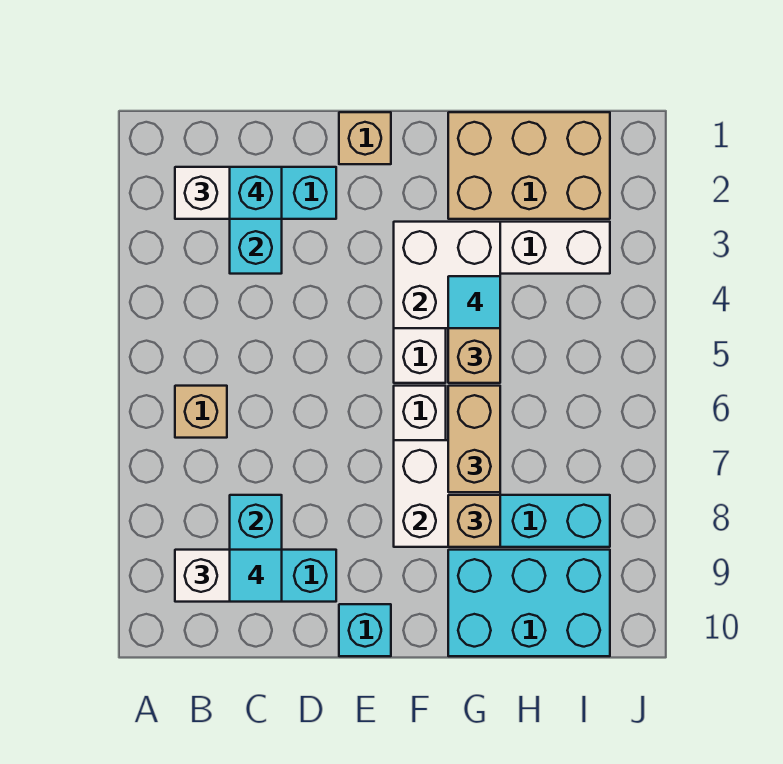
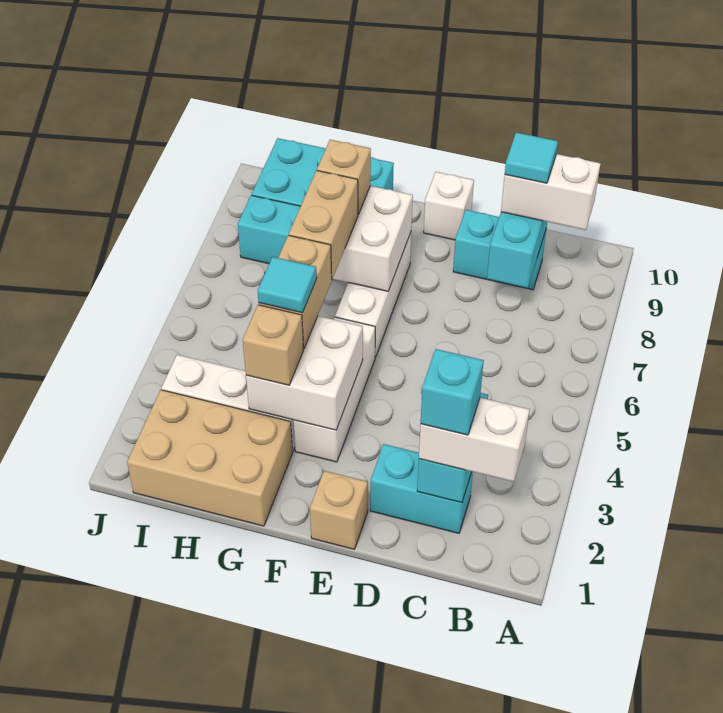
tan 1x1 brick [175,386,227,438] -> tan 1x1 brick moved to [243,305,303,385]
cyan 1x1 brick [339,604,391,656] -> white 1x1 brick [424,172,474,240]

